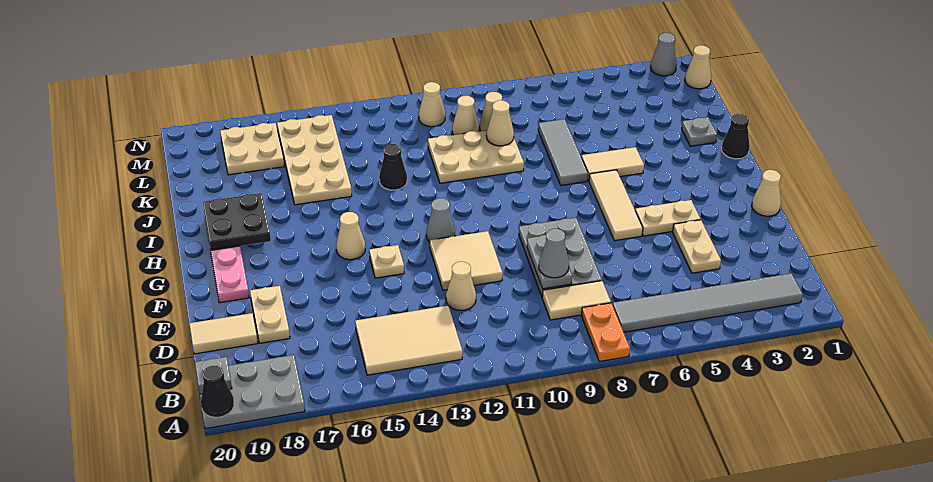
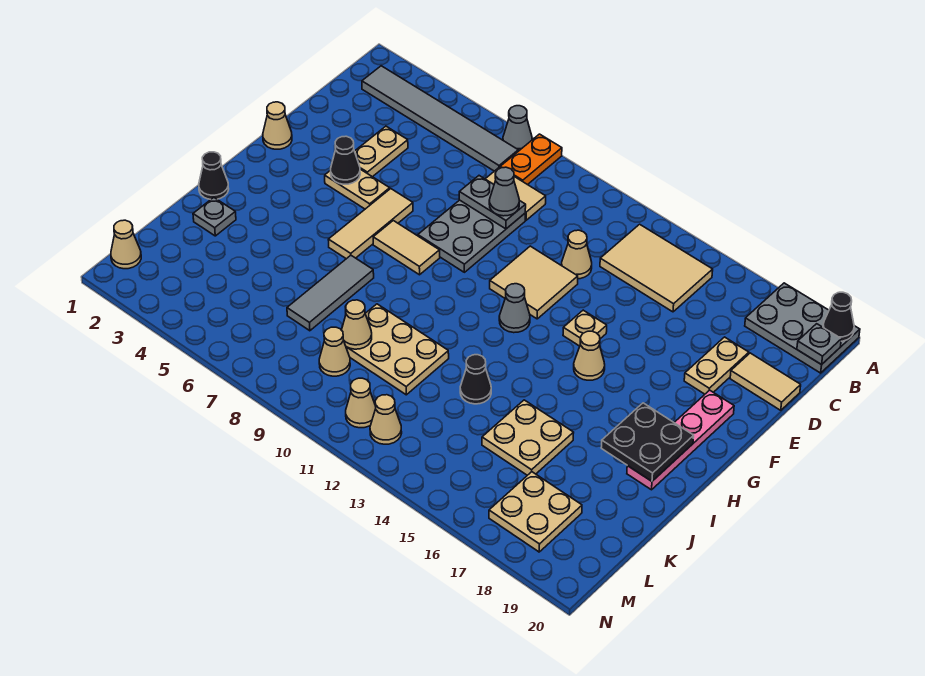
grey 1x2 plate [527,235,572,289] -> grey 1x2 plate turned to [459,176,526,229]
none -> black 1x1 cone [331,136,360,184]
tan 1x2 tile [582,147,644,180] -> tan 1x2 tile moved to [373,221,440,275]
tan 2x4 plate [277,115,352,205] -> tan 2x2 plate [482,400,574,475]
tan 1x1 cone [452,96,479,135] -> tan 1x1 cone moved to [370,395,402,444]
grey 1x1 cone [651,33,677,76] -> grey 1x1 cone moved to [503,106,532,151]

